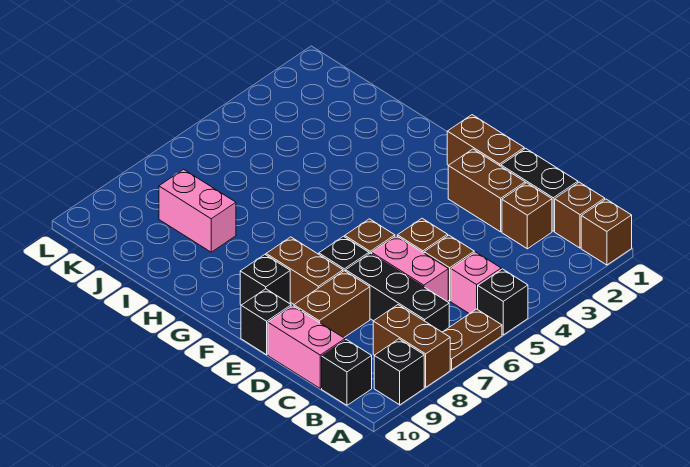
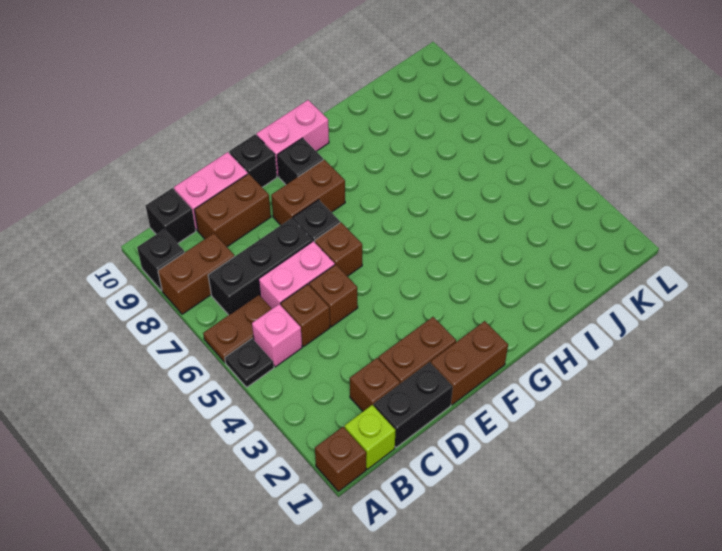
black 1x1 brick [478,269,528,335] -> black 1x1 plate [225,338,274,387]
brown 1x2 plate [443,309,502,370] -> brown 1x2 plate turned to [203,295,272,362]
brown 1x1 brick [555,182,605,248] -> lime 1x1 brick [345,405,396,469]
brown 1x2 brick [294,271,370,338] -> brown 1x2 brick turned to [195,174,271,247]
pink 1x2 brick [159,169,236,252] -> pink 1x2 brick moved to [256,100,329,177]

